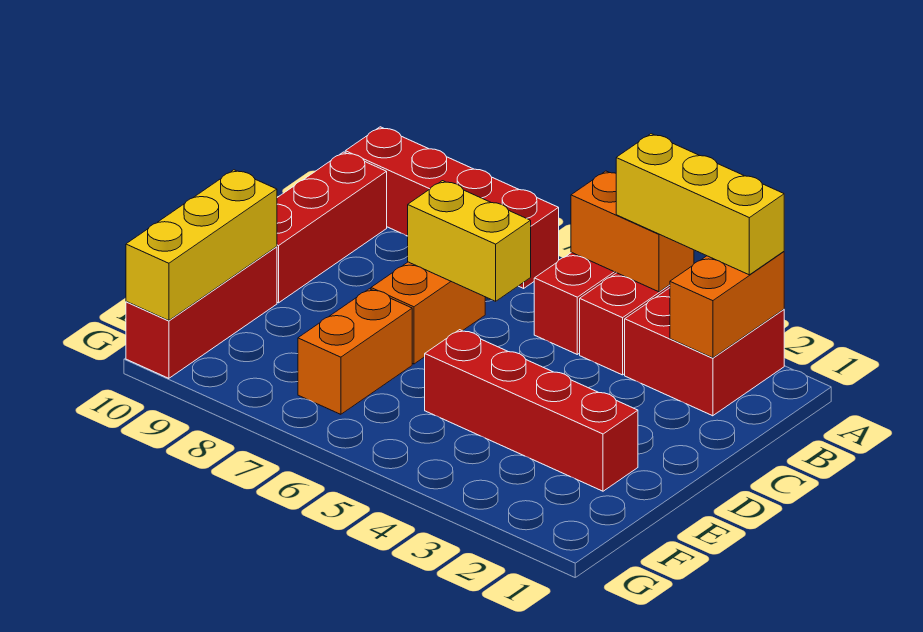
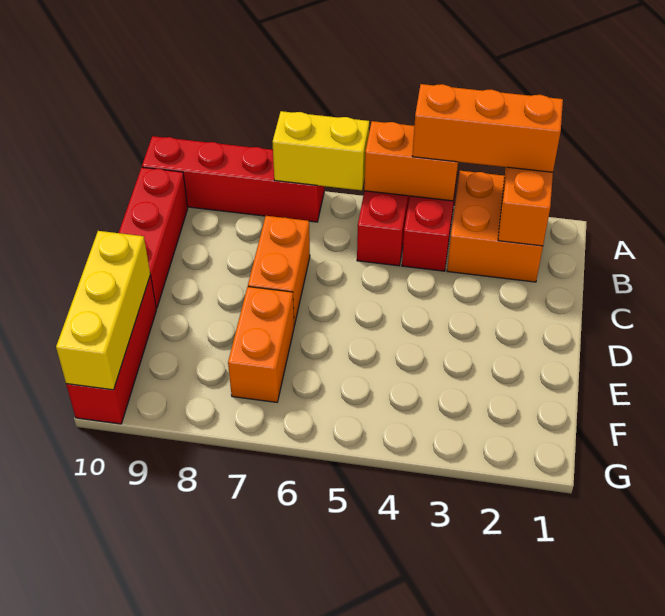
red 2x2 brick [625,288,784,416] -> orange 2x2 brick [447,171,543,282]
yellow 1x3 brick [616,134,784,275] -> orange 1x3 brick [412,84,563,172]
yellow 1x2 brick [408,181,531,301] -> yellow 1x2 brick moved to [273,111,369,190]
red 1x4 brick [425,330,638,491] -> none

